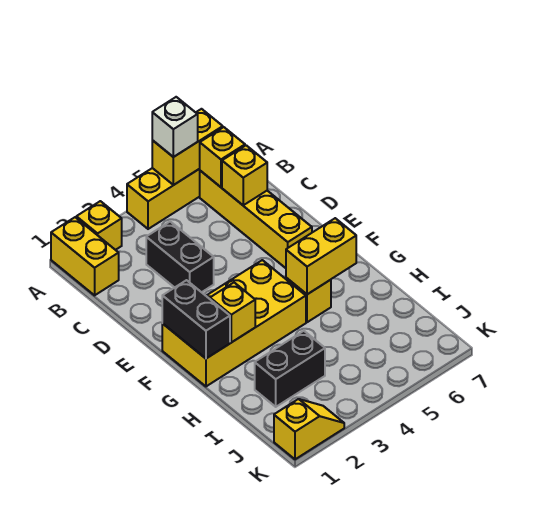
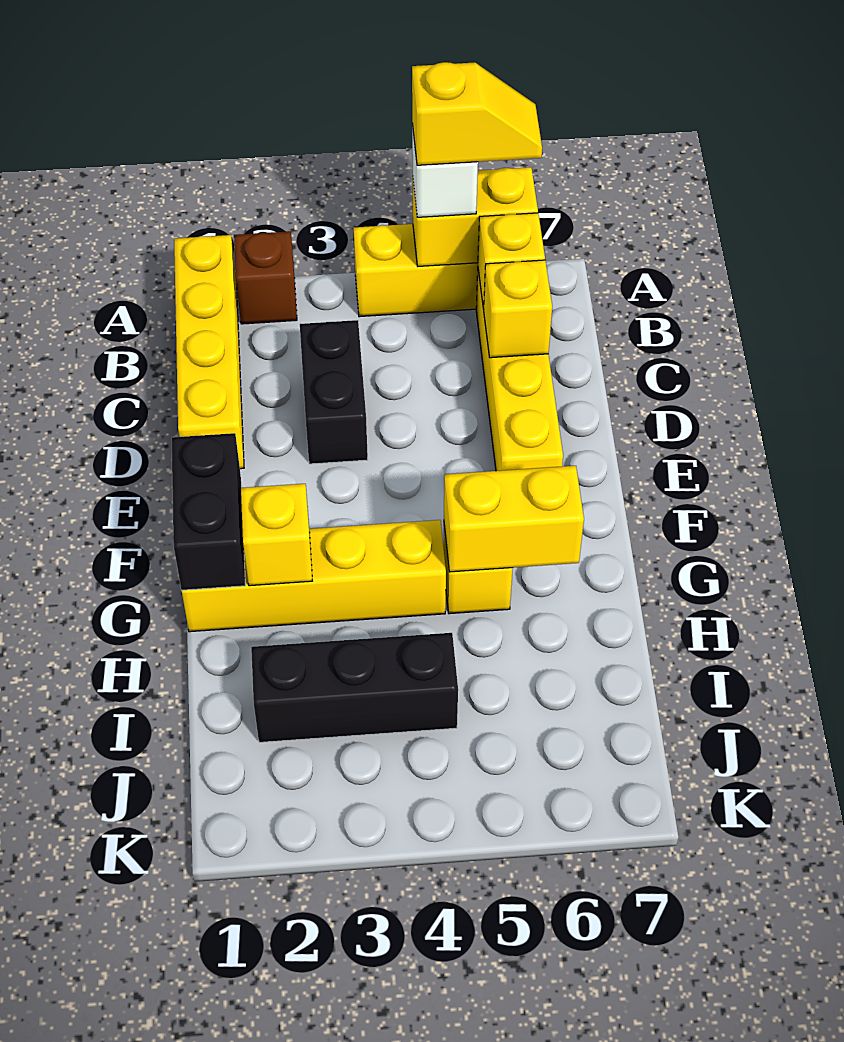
yellow 1x2 brick [51,217,119,295] -> yellow 1x4 brick [174,235,244,469]
yellow 1x1 brick [76,201,122,250] -> brown 1x1 brick [234,231,297,324]
yellow 2x4 brick [162,260,306,386] -> yellow 1x4 brick [182,520,446,632]
black 1x2 brick [255,331,325,407] -> black 1x3 brick [251,633,458,742]
yellow 1x2 slope [274,399,344,459] -> yellow 1x2 slope moved to [412,62,542,165]

